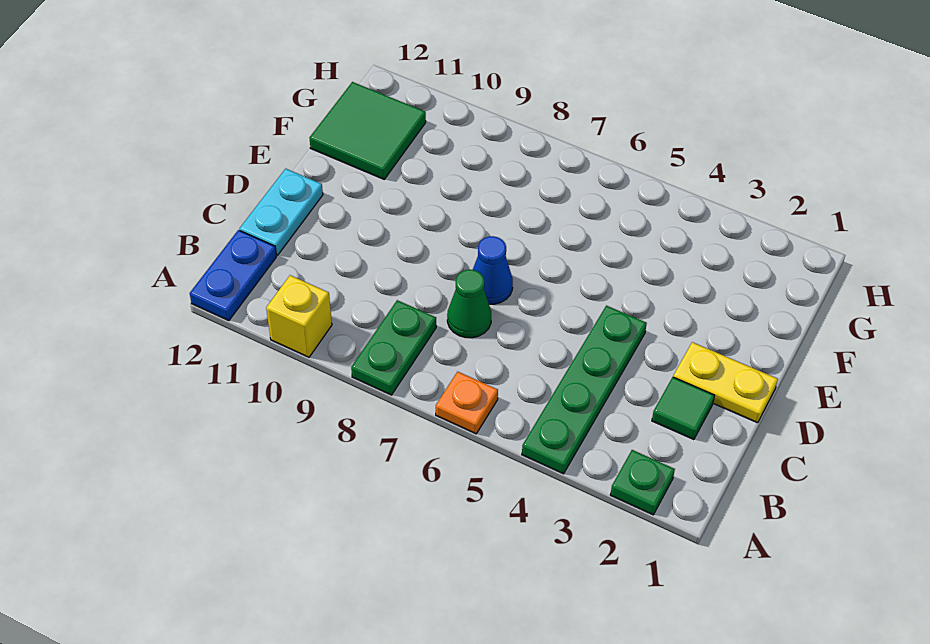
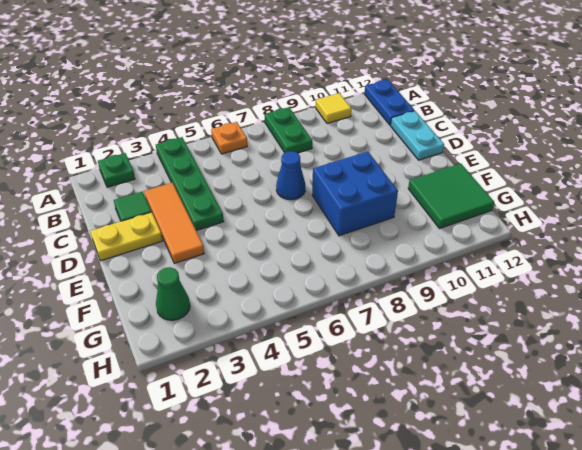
yellow 1x1 brick [266,275,332,357] -> yellow 1x1 tile [316,93,351,123]
none -> orange 1x3 tile [144,183,204,263]
green 1x1 cone [447,270,491,338] -> green 1x1 cone moved to [156,267,190,320]
none -> blue 2x2 brick [312,152,398,236]

